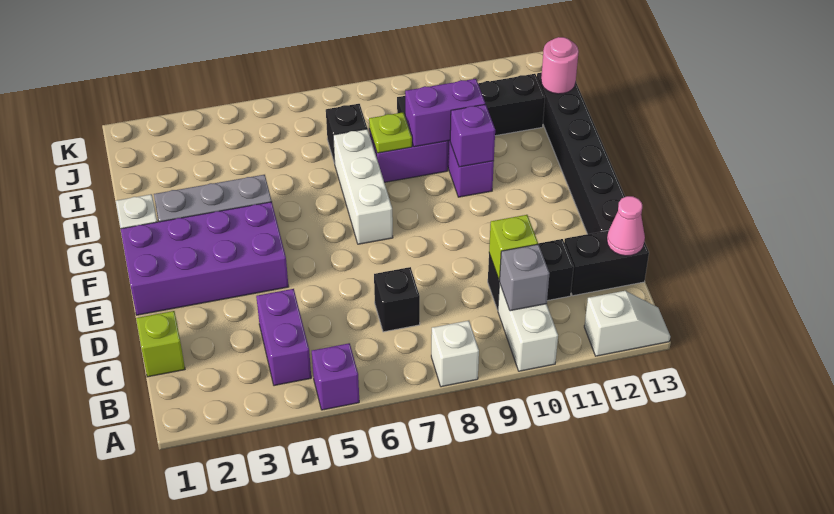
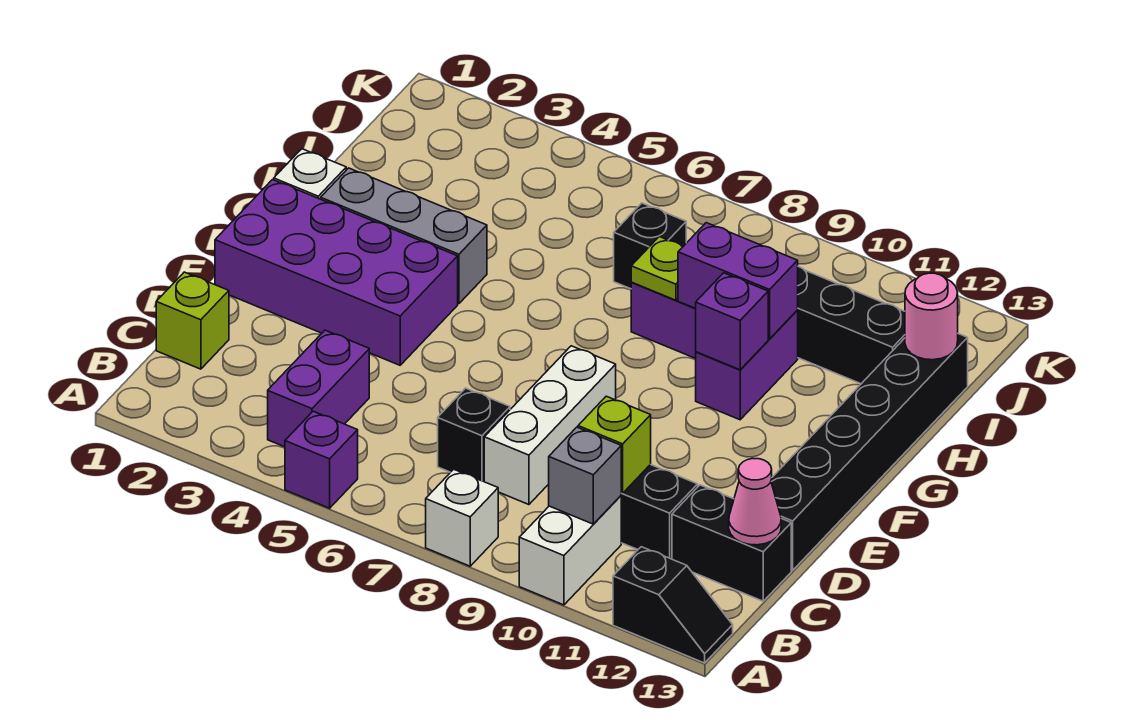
white 1x2 slope [584,291,670,356] -> black 1x2 slope [613,547,733,663]
white 1x3 brick [333,129,393,244] -> white 1x3 brick moved to [484,346,616,505]

